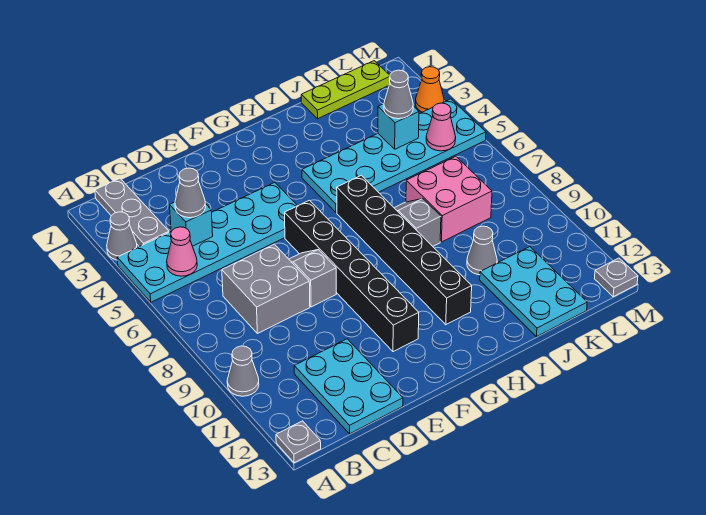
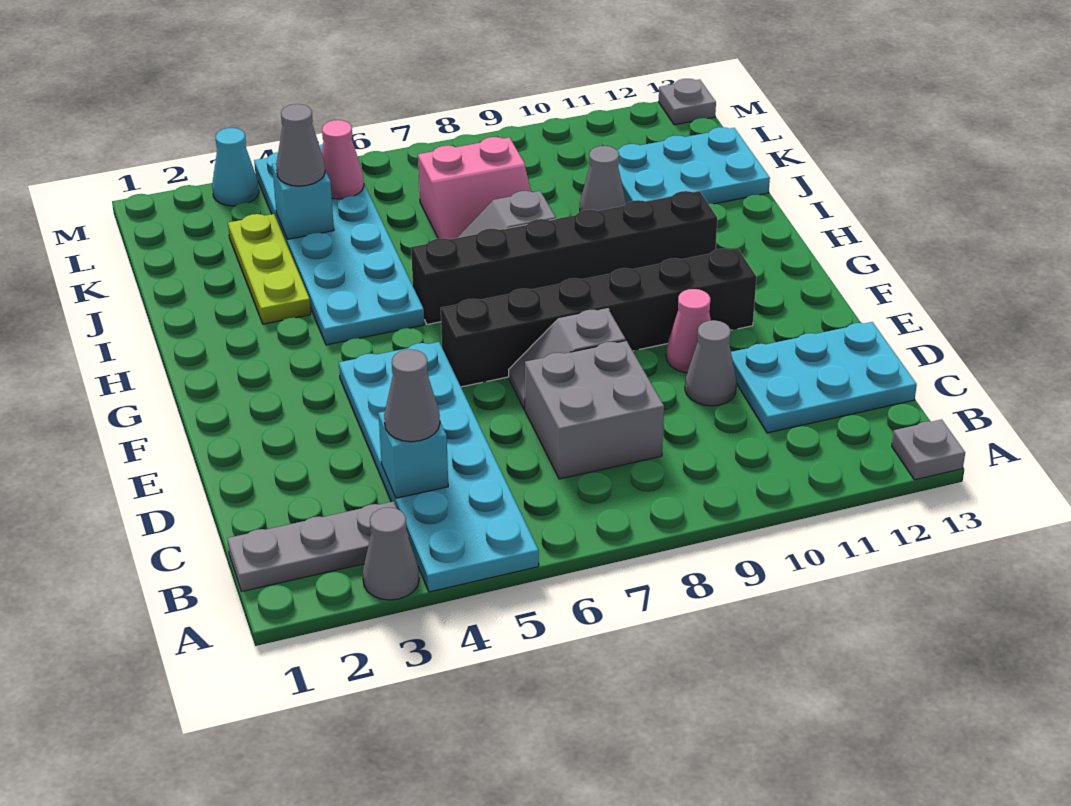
grey 1x1 cone [227,346,259,396] -> grey 1x1 cone moved to [685,320,737,406]
pink 1x1 cone [167,227,197,276] -> pink 1x1 cone moved to [666,289,711,373]
lime 1x3 plate [301,61,390,119] -> lime 1x3 plate moved to [228,214,311,324]
pink 2x2 brick [406,156,492,242] -> pink 2x2 slope [418,137,531,239]
orange 1x1 cone [415,67,444,112] -> cyan 1x1 cone [212,128,259,206]

